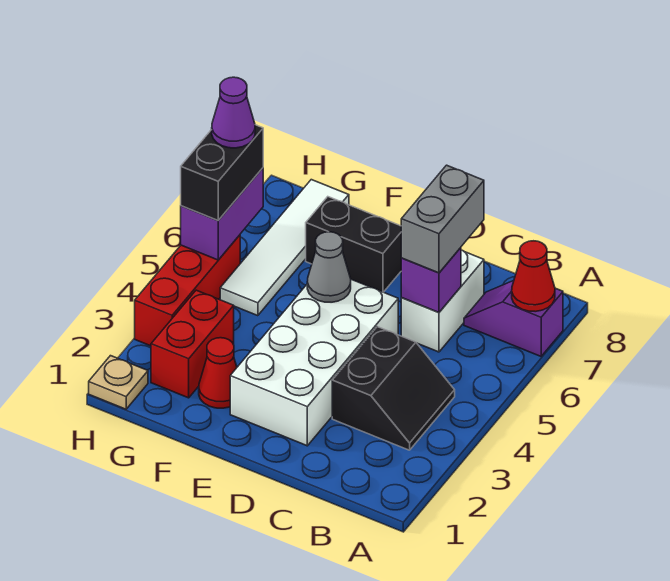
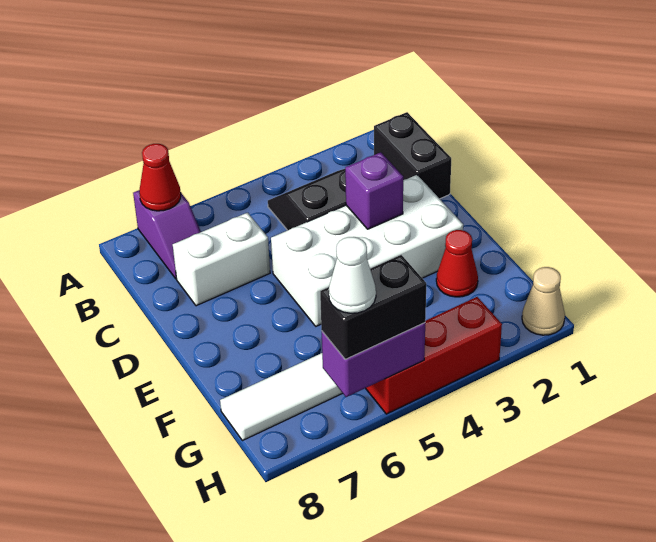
purple 1x1 brick [401,248,461,313] -> purple 1x1 brick moved to [345,152,403,229]
grey 1x2 brick [401,165,484,273] -> none
grey 1x1 cone [307,232,351,302] -> none
black 1x2 brick [306,197,401,292] -> black 1x2 brick moved to [374,112,451,199]
red 1x2 brick [151,290,234,398] -> none
tan 1x1 plate [89,356,148,409] -> tan 1x1 cone [522,267,565,335]
purple 1x1 cone [212,77,255,148] -> white 1x1 cone [329,237,376,313]

